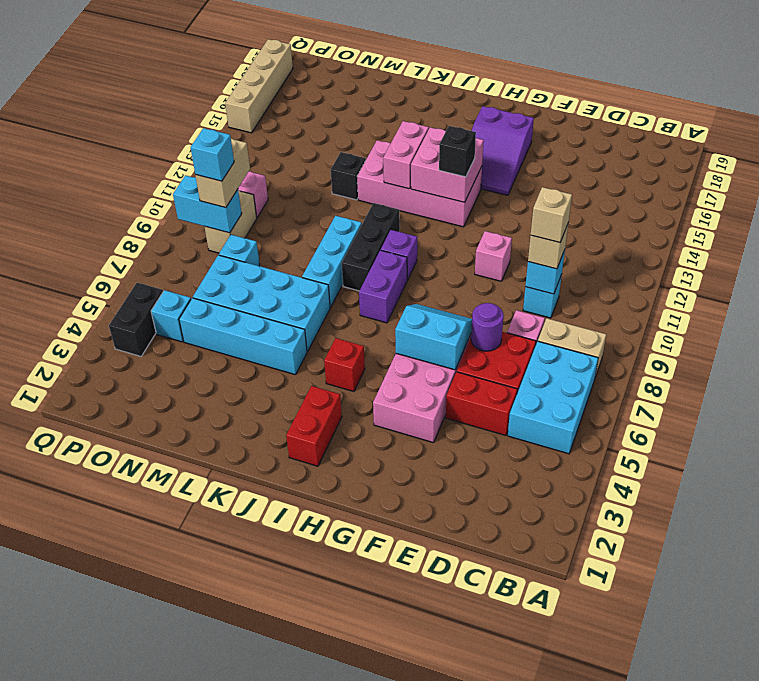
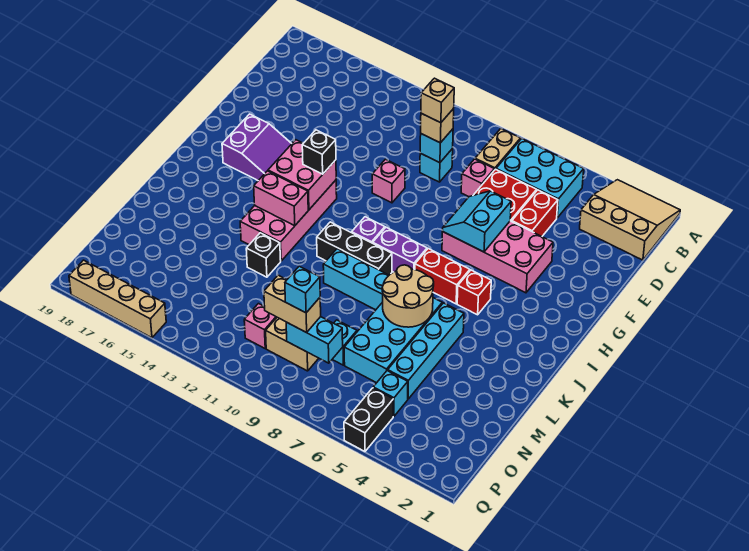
none -> tan 3x3 slope [580,180,680,260]
purple 1x1 round brick [471,303,503,351] -> none
red 1x2 brick [286,386,342,466] -> red 1x2 brick moved to [415,249,470,304]
none -> tan 2x2 round brick [382,265,434,327]
cyan 1x2 brick [173,175,242,233] -> cyan 1x2 brick turned to [286,317,343,363]
black 1x2 brick [109,283,163,356] -> black 1x2 brick turned to [344,388,393,451]

